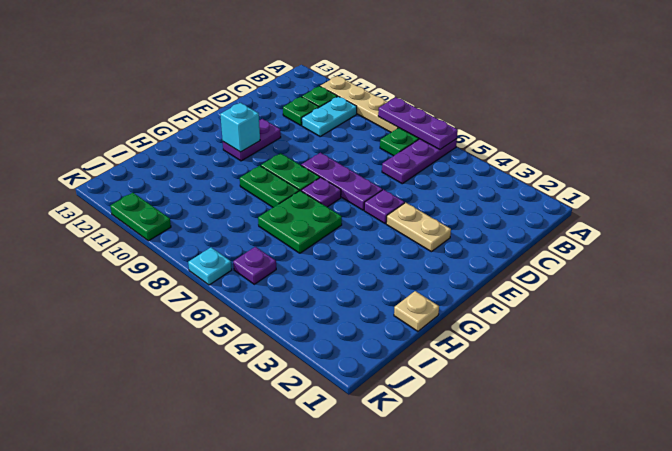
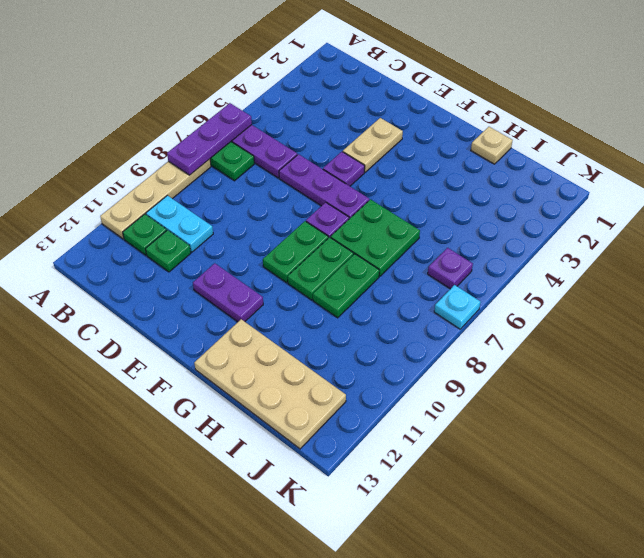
purple 1x3 plate [301,153,382,210] -> purple 1x3 plate turned to [279,154,369,219]
cyan 1x1 brick [220,103,260,152] -> none
none -> tan 2x4 plate [194,319,346,449]
green 1x2 plate [110,193,171,241] -> green 1x2 plate moved to [313,254,379,318]

